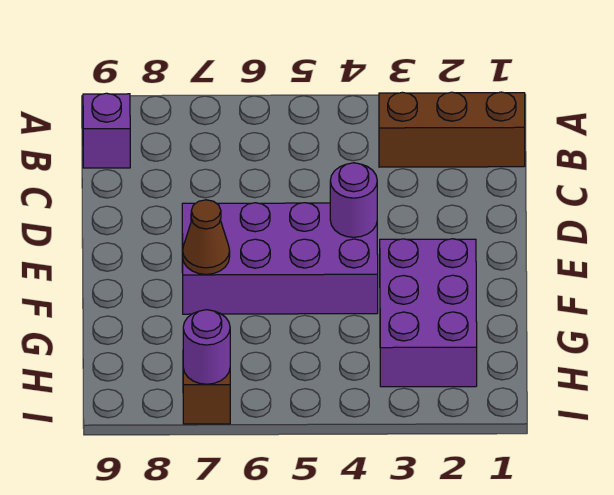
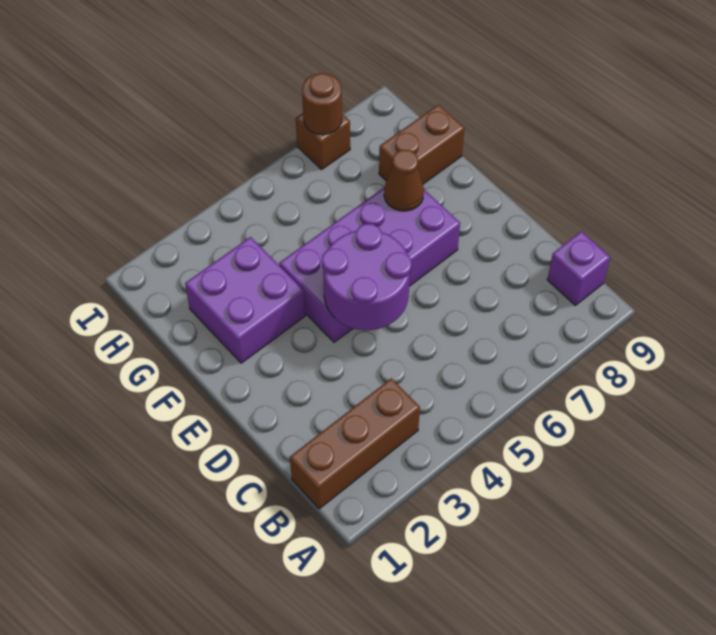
purple 1x1 round brick [330,163,377,237] -> purple 2x2 round brick [322,224,411,330]
purple 2x3 brick [380,239,477,387] -> purple 2x2 brick [185,237,305,363]
none -> brown 1x2 brick [379,105,465,184]
purple 1x1 round brick [183,310,230,384] -> brown 1x1 round brick [302,73,342,135]

